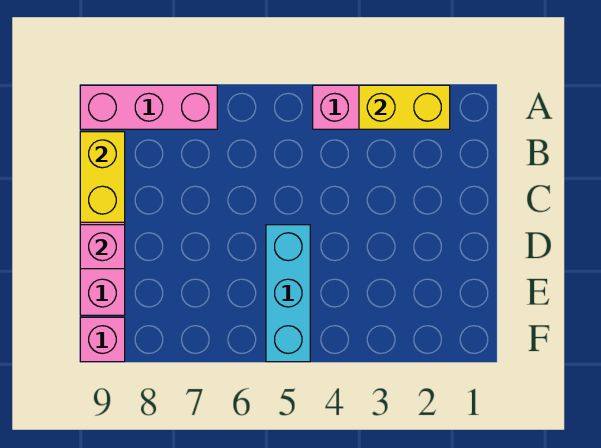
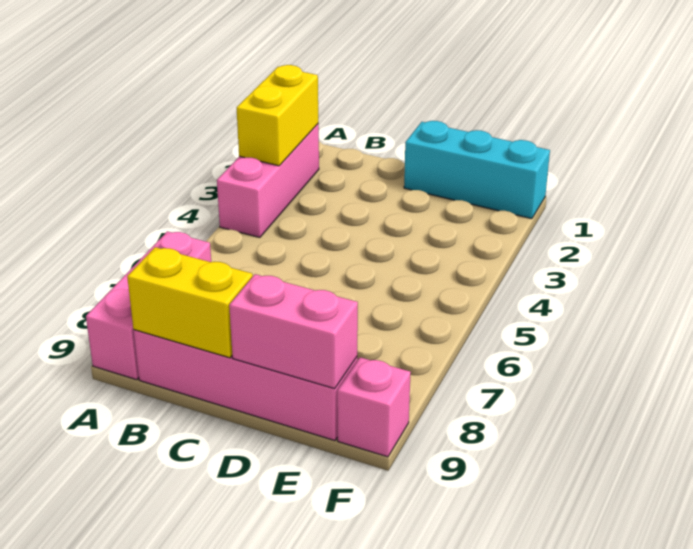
cyan 1x3 brick [266,225,310,362] -> cyan 1x3 brick moved to [404,121,550,219]
pink 1x1 brick [80,225,125,269] -> pink 1x2 brick [229,274,358,389]

